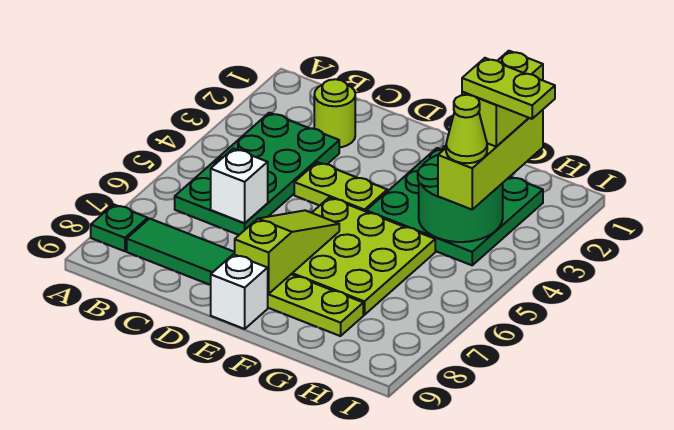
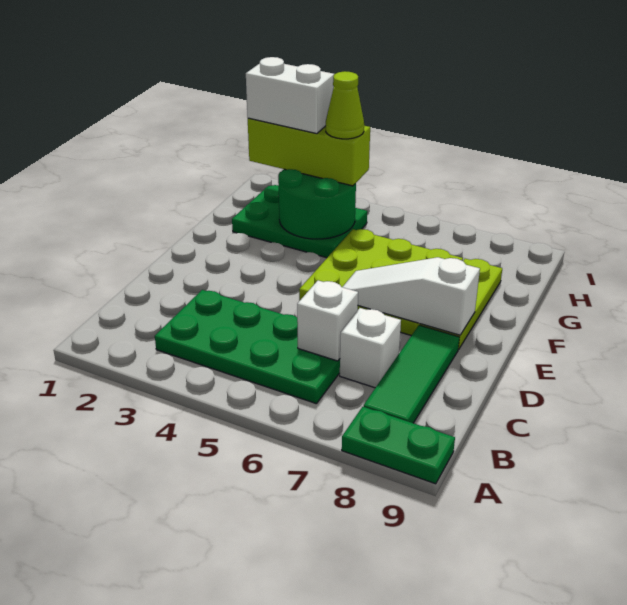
green 1x1 plate [91,204,148,251] -> green 1x2 plate [342,407,455,484]
lime 1x1 round brick [314,79,355,147] -> none
lime 1x2 plate [294,162,387,212] -> none
lime 1x3 slope [235,210,339,294] -> white 1x3 slope [343,257,480,335]
white 1x1 brick [211,254,268,329] -> white 1x1 brick moved to [340,308,401,388]
green 3x3 plate [366,148,543,265] -> green 2x3 plate [232,185,367,258]
lime 1x2 brick [462,51,543,147] -> white 1x2 brick [246,57,334,134]
lime 1x2 plate [462,58,555,119] -> none

